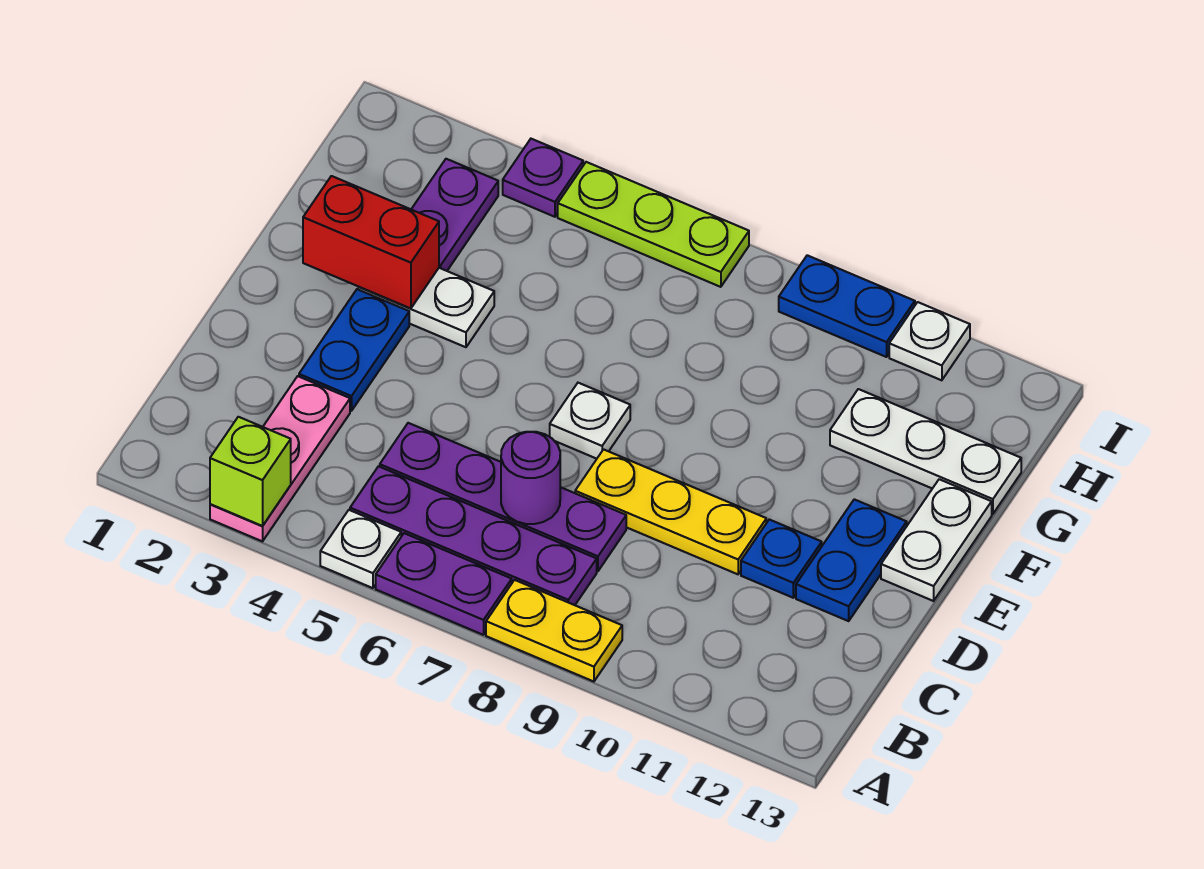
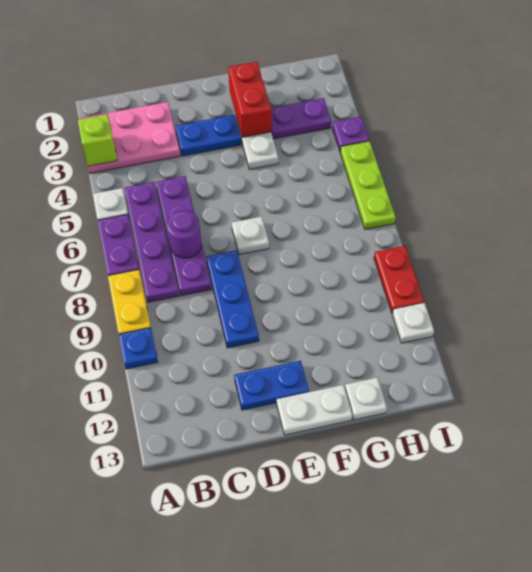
pink 1x3 plate [210,376,350,541] -> pink 2x3 plate [79,102,180,173]
yellow 1x3 plate [575,449,766,574] -> blue 1x3 plate [206,250,259,348]
blue 1x1 plate [741,520,822,598] -> blue 1x1 plate moved to [119,328,158,369]
white 1x3 plate [830,389,1021,514] -> white 1x1 plate [345,378,387,420]
blue 1x2 plate [779,255,915,357] -> red 1x2 plate [374,246,424,314]

